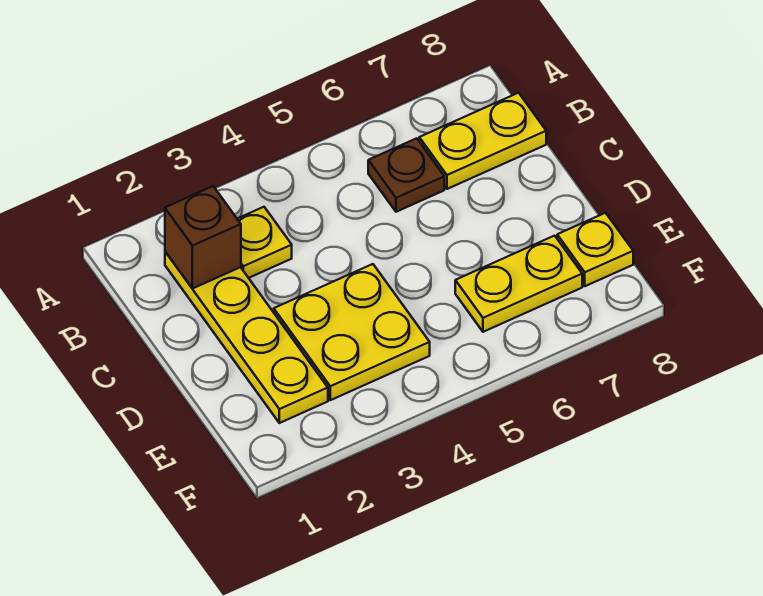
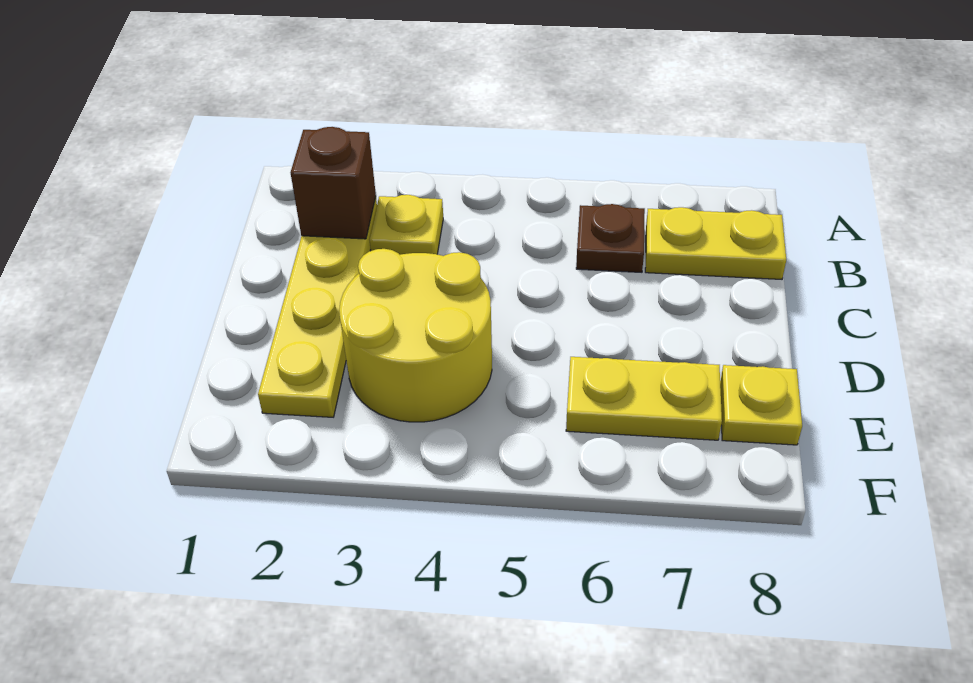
yellow 2x2 plate [274,264,430,400] -> yellow 2x2 round brick [339,249,492,422]

